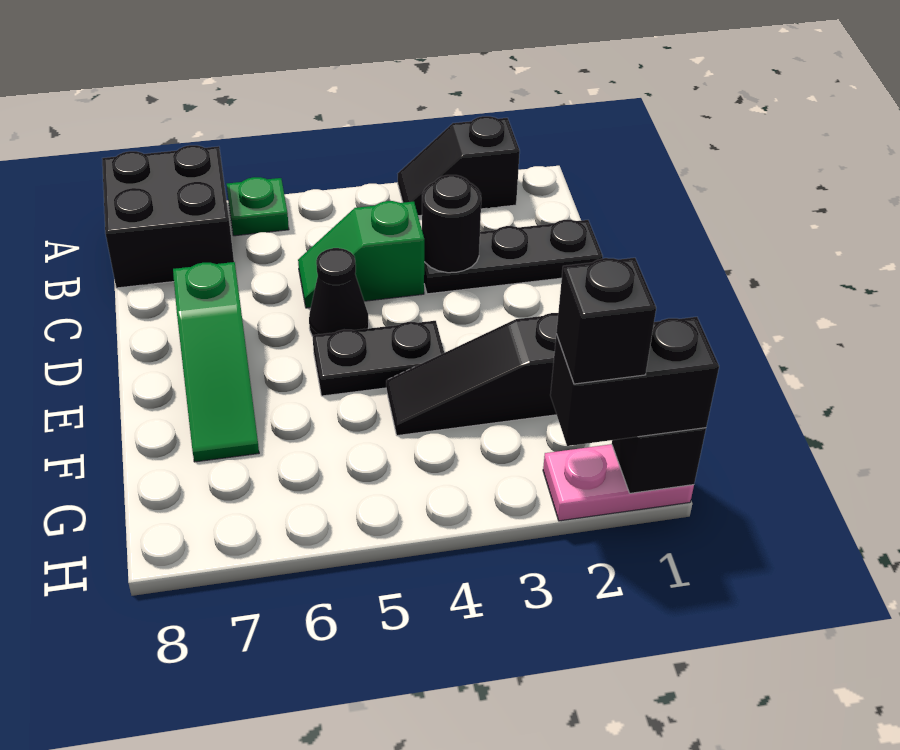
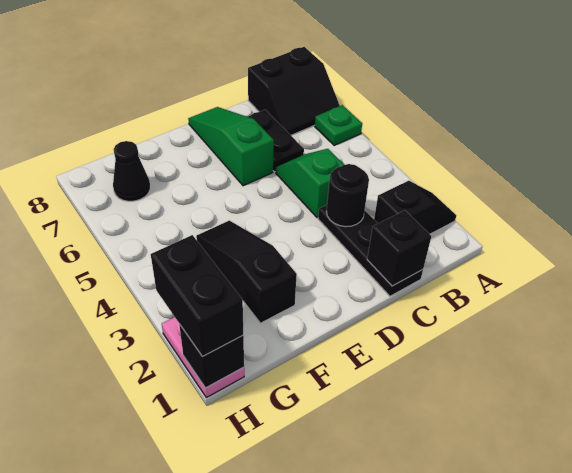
black 1x2 slope [398,116,520,216] -> black 1x2 slope turned to [374,181,456,234]
black 2x2 brick [102,145,234,288] -> black 2x2 slope [248,47,340,135]
black 1x1 cone [309,248,369,337] -> black 1x1 cone moved to [113,141,150,201]
green 1x3 slope [173,262,259,462] -> green 1x3 slope turned to [188,107,274,186]
black 1x2 plate [312,321,444,396] -> black 1x2 plate moved to [248,110,304,172]
black 1x1 brick [556,258,656,384] -> black 1x1 brick moved to [367,210,431,286]

